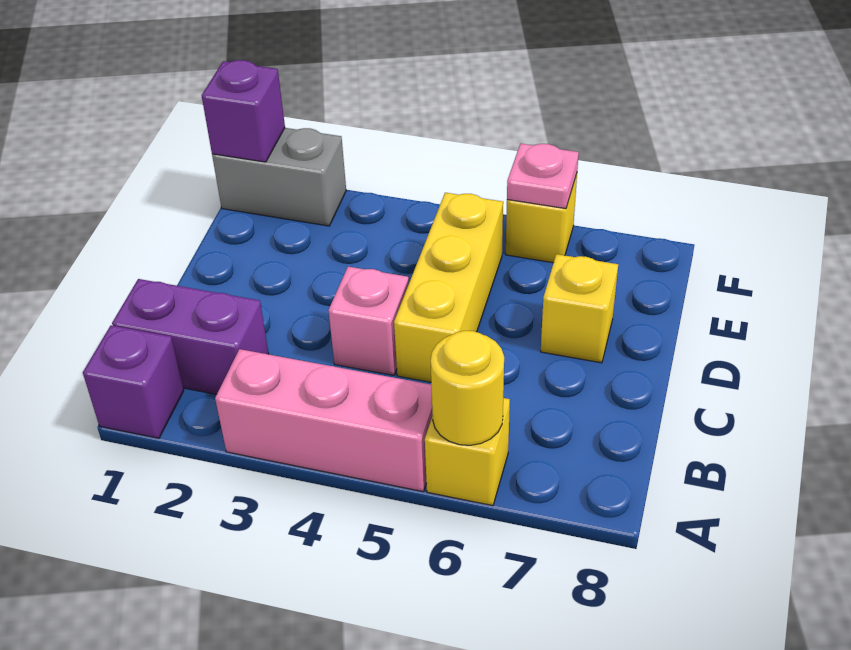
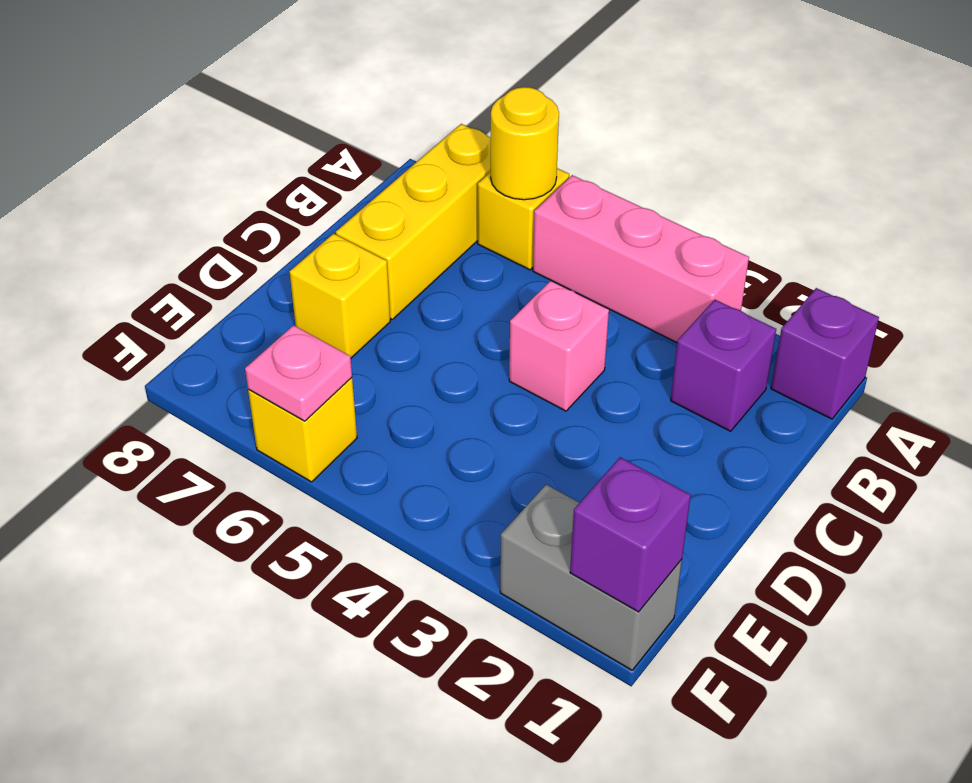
purple 1x2 brick [112,279,269,394] -> purple 1x1 brick [671,300,776,431]
yellow 1x3 brick [394,193,503,382] -> yellow 1x3 brick moved to [336,124,491,320]

